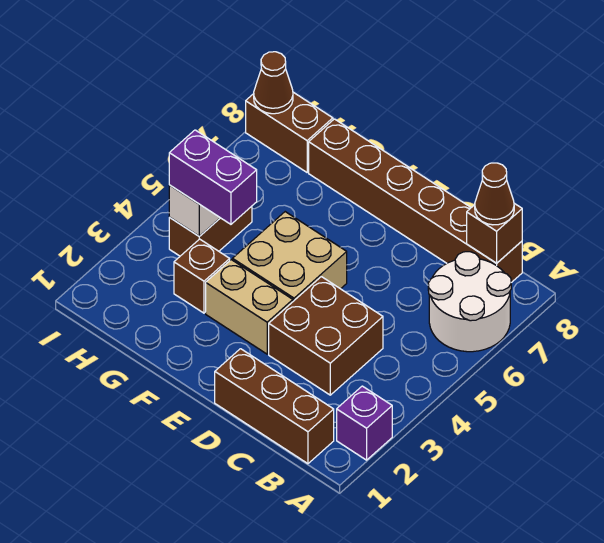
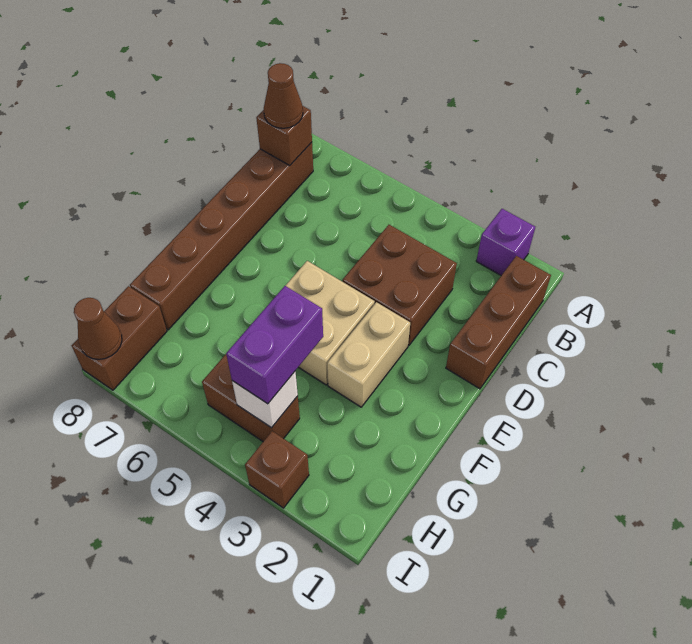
white 2x2 round brick [428,252,511,352] -> none
brown 1x1 brick [174,239,230,313] -> brown 1x1 brick moved to [245,431,309,508]

